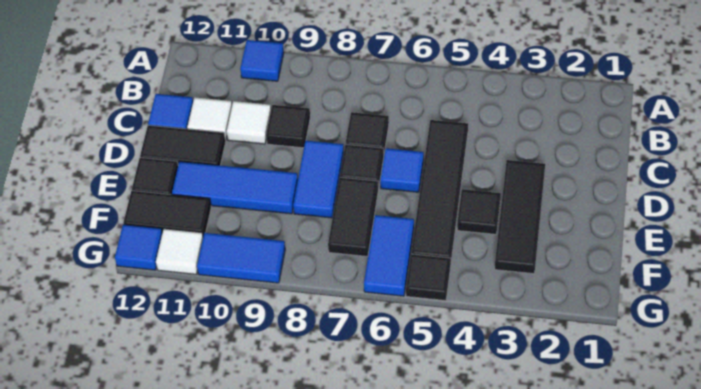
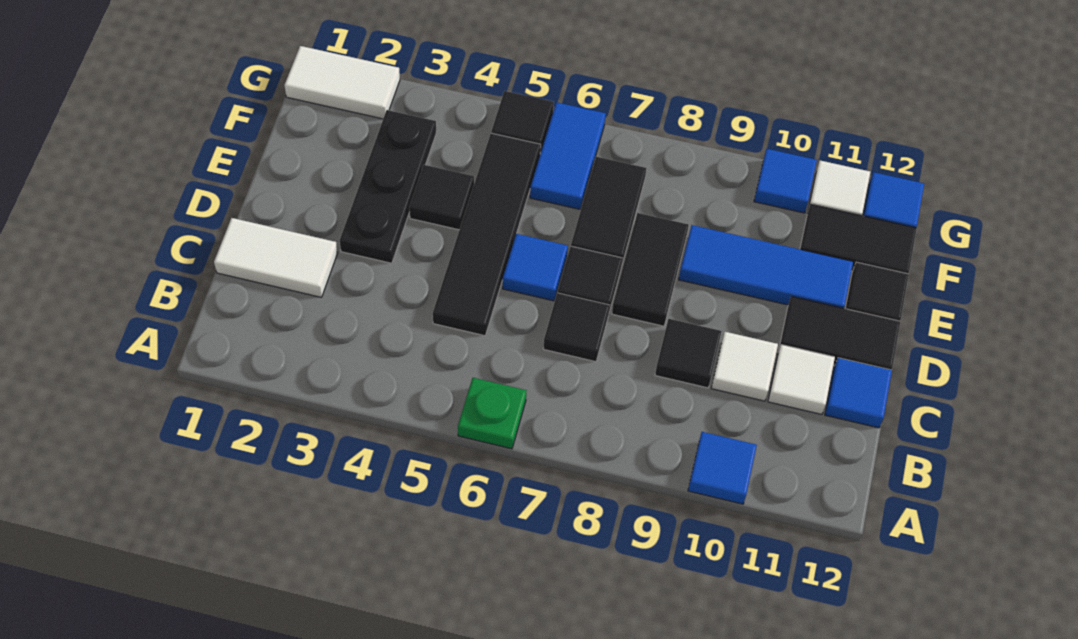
none -> green 1x1 plate [458,378,526,449]
none -> white 1x2 tile [214,218,338,297]
black 1x3 tile [495,160,545,274] -> black 1x3 plate [340,110,436,263]
blue 1x2 tile [293,141,344,218] -> black 1x2 tile [612,213,689,326]
none -> white 1x2 tile [284,46,400,119]
blue 1x2 tile [197,233,285,283] -> blue 1x1 tile [754,149,817,213]

